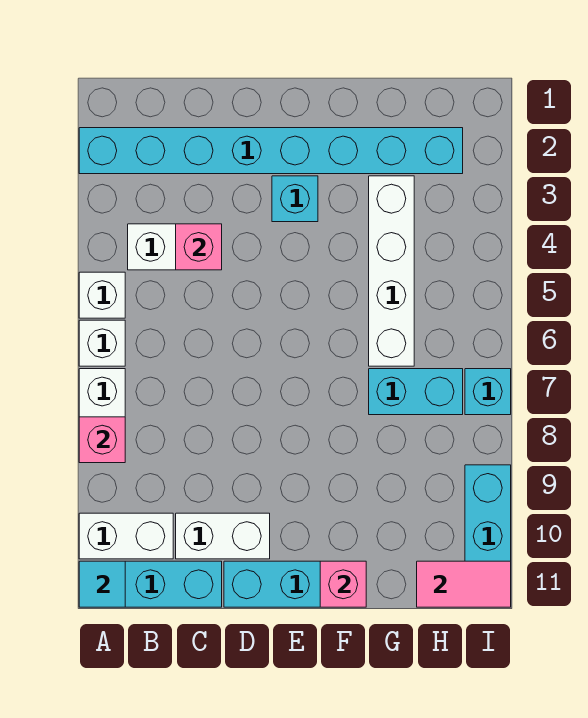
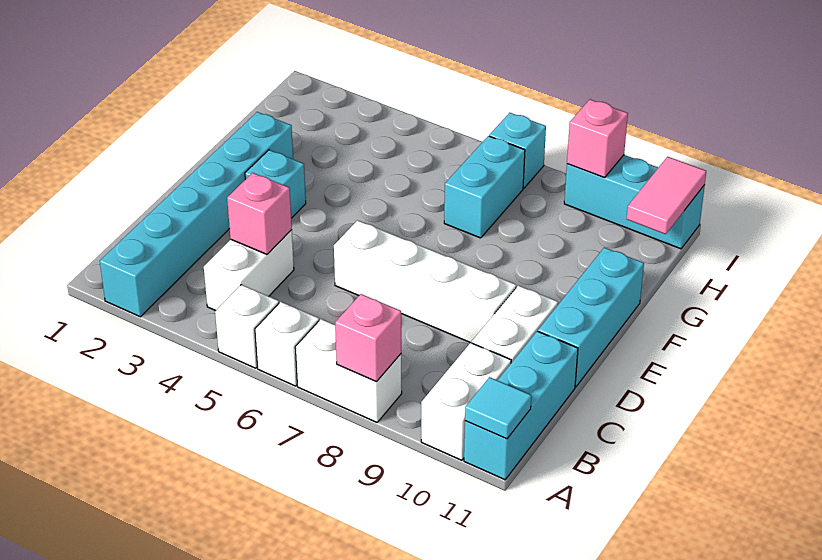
cyan 1x8 brick [79,128,463,174] -> cyan 1x6 brick [100,112,293,317]
pink 1x1 brick [320,561,366,607] -> pink 1x1 brick moved to [567,99,628,178]
white 1x4 brick [369,176,414,366] -> white 1x4 brick moved to [334,220,516,343]

